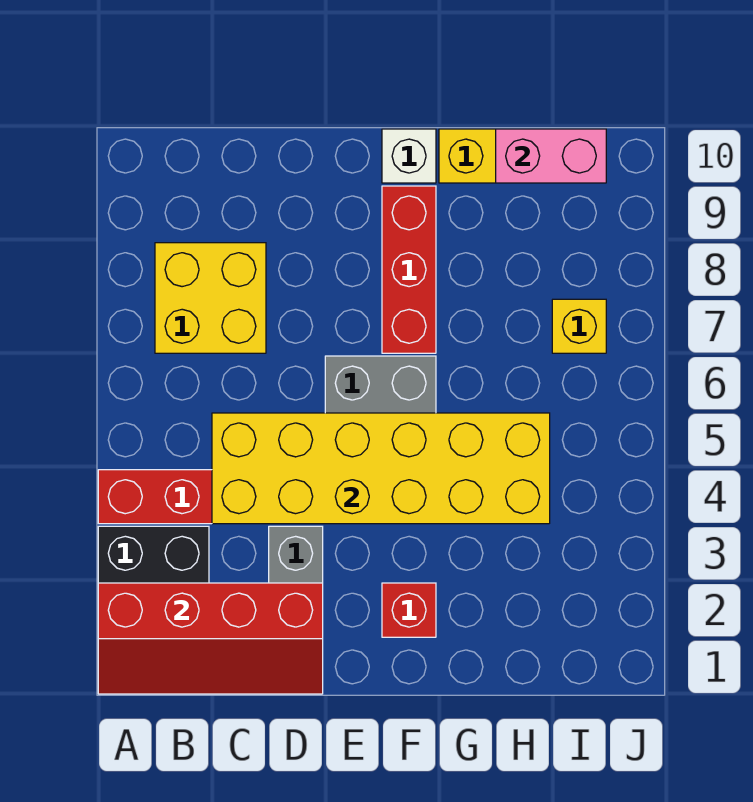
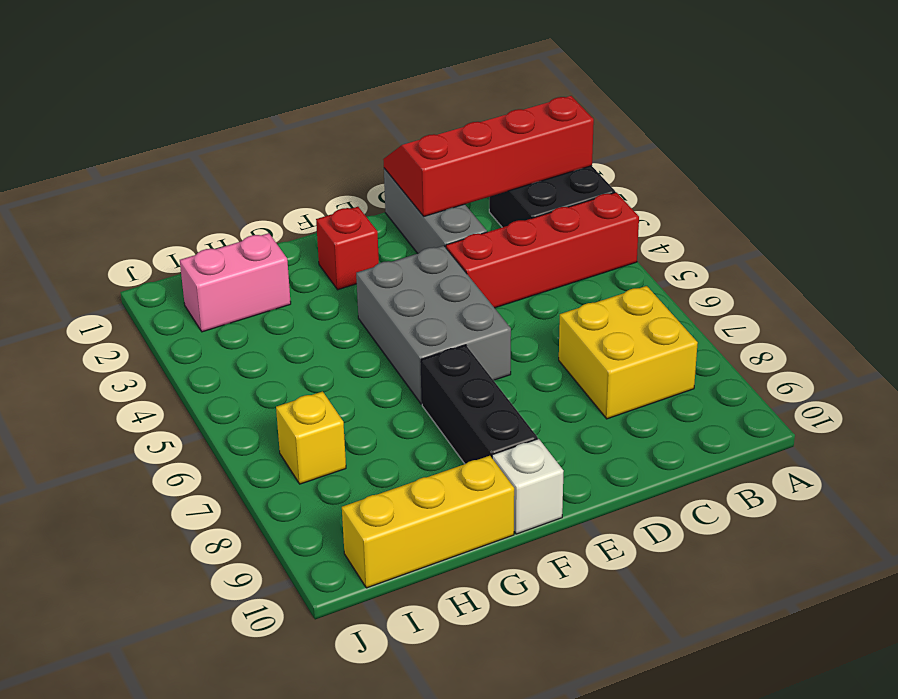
yellow 2x6 brick [212,413,550,524] -> none
red 1x3 brick [382,186,436,353] -> black 1x3 brick [421,345,538,464]
pink 1x2 brick [496,129,606,183] -> pink 1x2 brick moved to [180,233,291,332]

